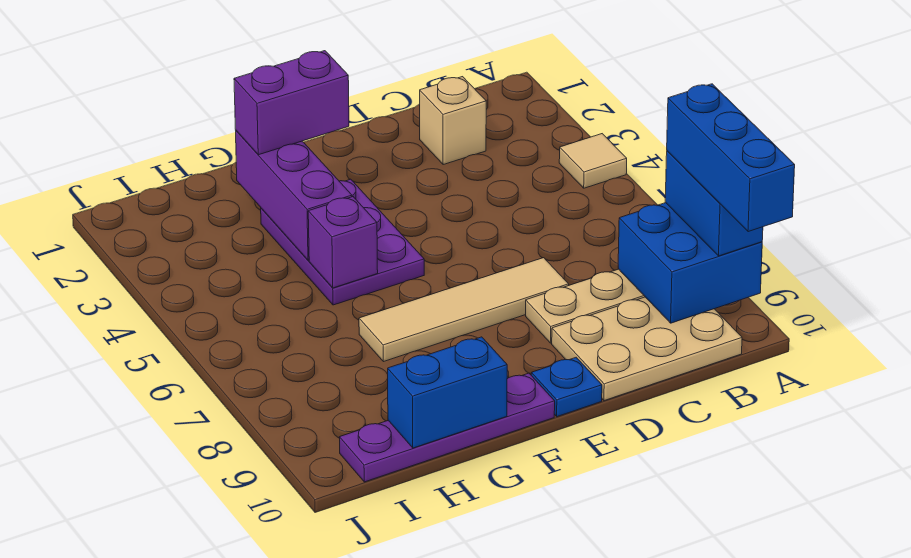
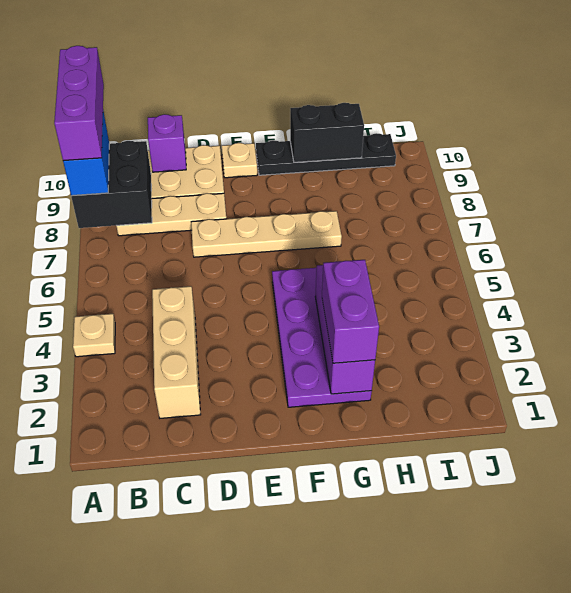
tan 1x1 tile [559,134,627,188] -> tan 1x1 plate [73,314,115,357]
blue 2x2 brick [618,203,762,323] -> black 2x2 brick [71,141,152,228]
blue 1x3 brick [667,84,795,232] -> purple 1x3 brick [54,46,104,161]
tan 1x1 brick [420,77,486,164] -> tan 1x3 brick [152,286,201,418]
tan 1x4 tile [359,258,569,362] -> tan 1x4 plate [191,211,342,257]
blue 1x1 plate [531,357,602,417] -> tan 1x1 plate [222,143,257,178]
purple 1x2 brick [234,51,349,155] -> purple 1x2 brick turned to [322,260,379,363]
purple 2x3 plate [261,179,424,305] -> purple 2x4 plate [272,268,372,407]
purple 1x4 plate [339,373,555,482] -> black 1x4 plate [256,133,396,175]
purple 1x1 brick [308,197,378,288] -> purple 1x1 brick moved to [148,114,186,172]
blue 1x2 brick [388,337,507,448] -> black 1x2 brick [290,103,364,162]

